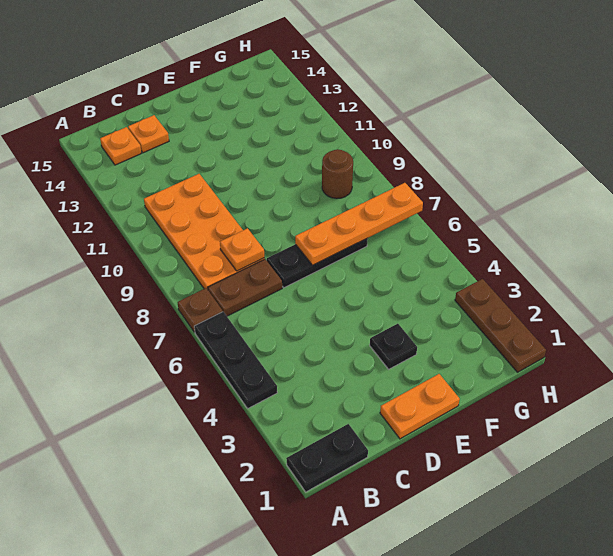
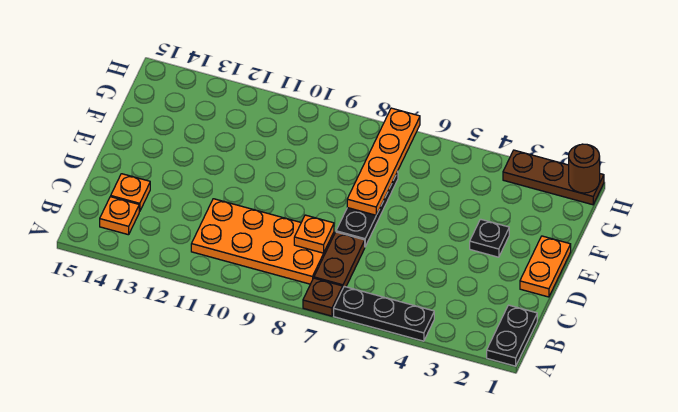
brown 1x1 round brick [322,149,353,199] -> brown 1x1 round brick moved to [569,144,600,193]

